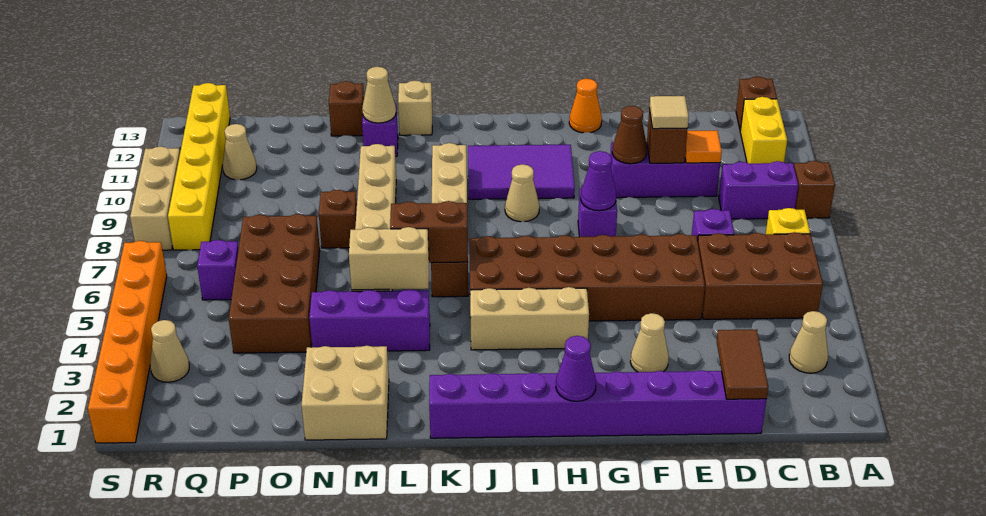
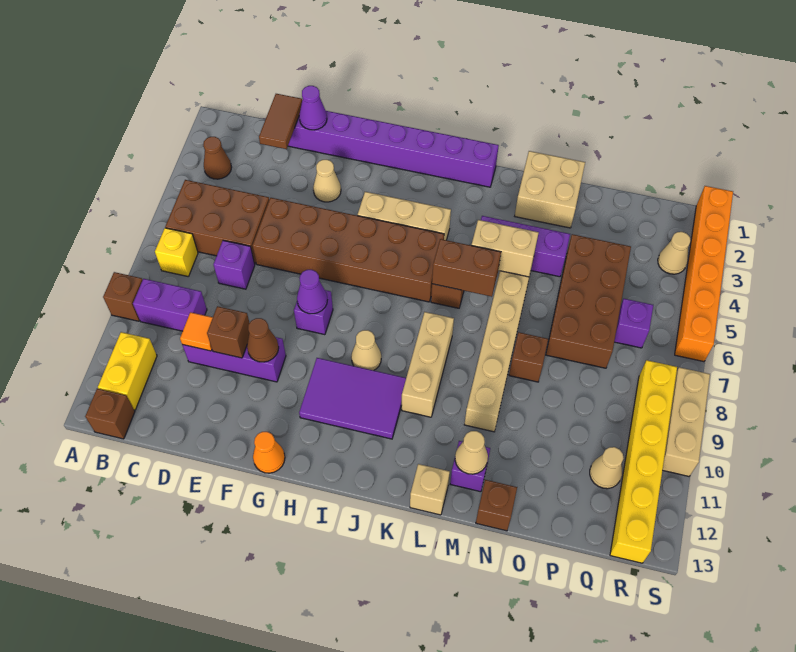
tan 1x1 cone [789,311,828,373] -> brown 1x1 cone [203,137,232,179]
tan 1x1 tile [649,96,689,129] -> none
purple 1x1 cone [556,336,596,401] -> purple 1x1 cone moved to [299,86,327,130]

